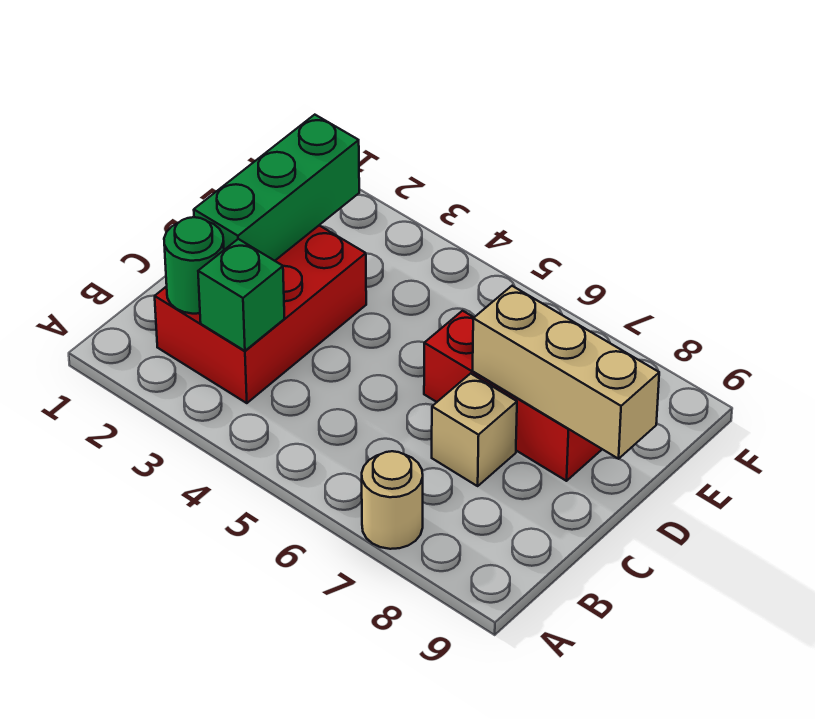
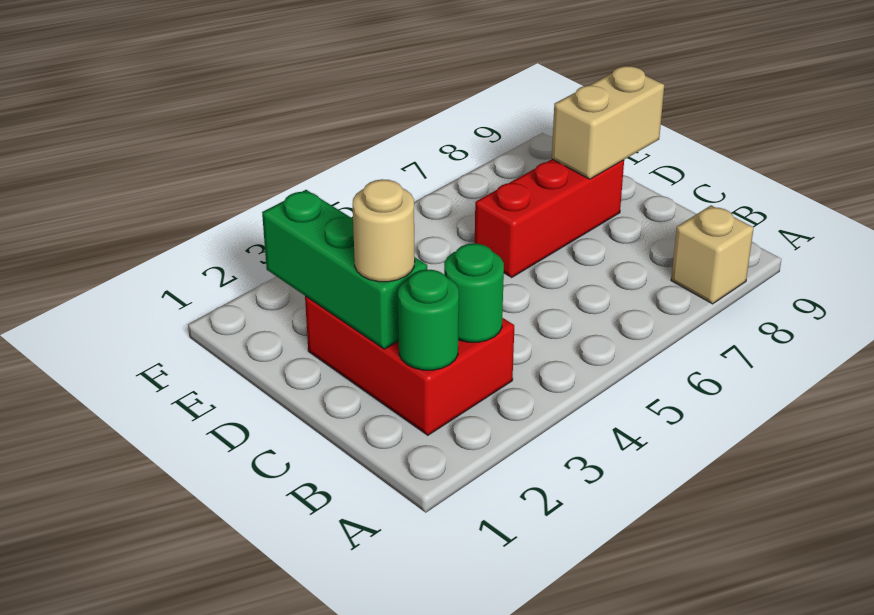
tan 1x1 round brick [362,451,423,549] -> tan 1x1 round brick moved to [352,179,415,282]
green 1x1 brick [198,239,285,351] -> green 1x1 round brick [444,243,504,342]
tan 1x1 brick [432,373,517,486] -> tan 1x1 brick moved to [671,205,754,304]
tan 1x3 brick [473,286,659,459] -> tan 1x2 brick [552,66,664,179]

